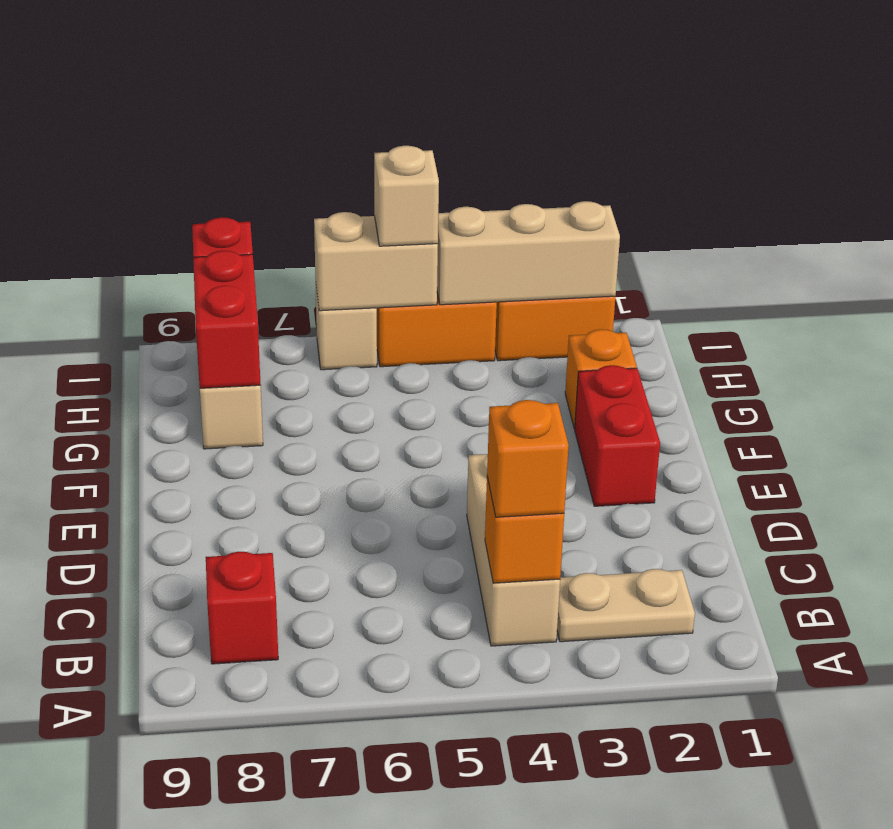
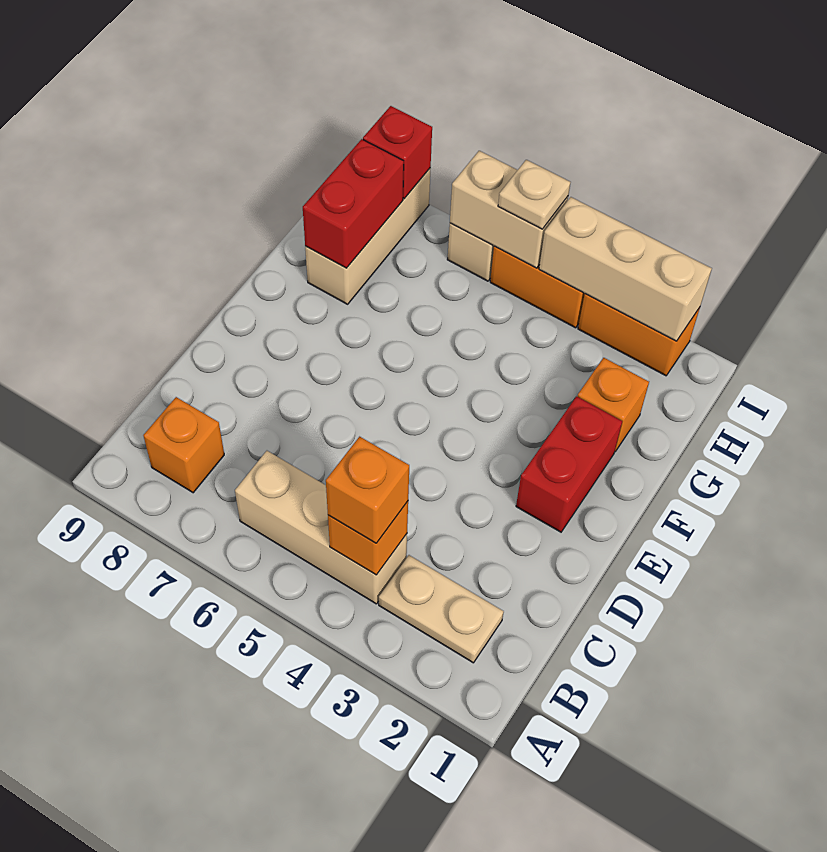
tan 1x3 brick [467,454,560,646] -> tan 1x3 brick turned to [235,451,407,604]
red 1x1 brick [206,552,278,664] -> orange 1x1 brick [143,397,224,493]
tan 1x1 brick [374,146,439,246] -> tan 1x1 plate [498,160,570,229]

